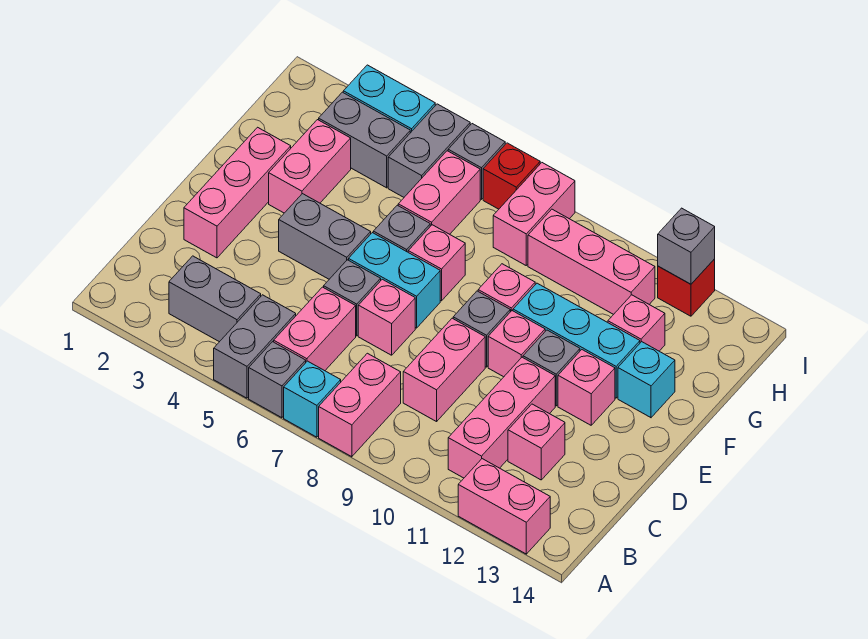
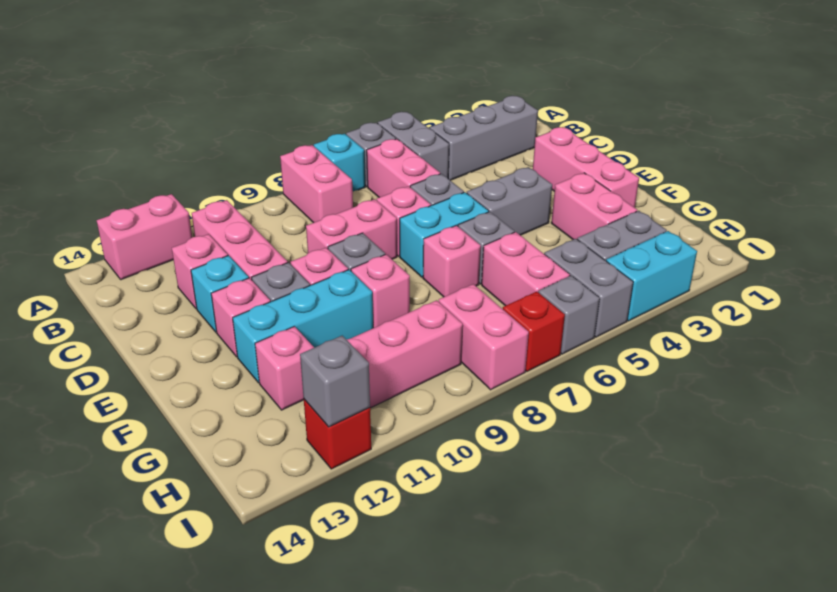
grey 1x2 brick [169,256,261,342] -> grey 1x3 brick [430,96,538,180]
pink 1x2 brick [403,318,485,422] -> pink 1x2 brick turned to [306,199,397,259]
cyan 1x1 brick [618,342,675,418] -> cyan 1x1 brick moved to [191,256,249,332]

